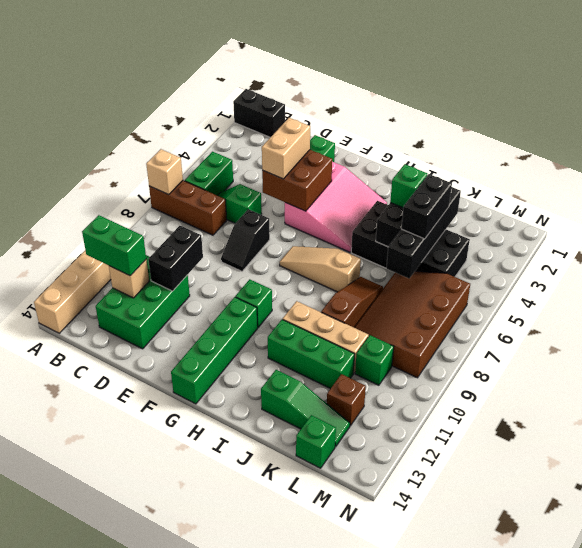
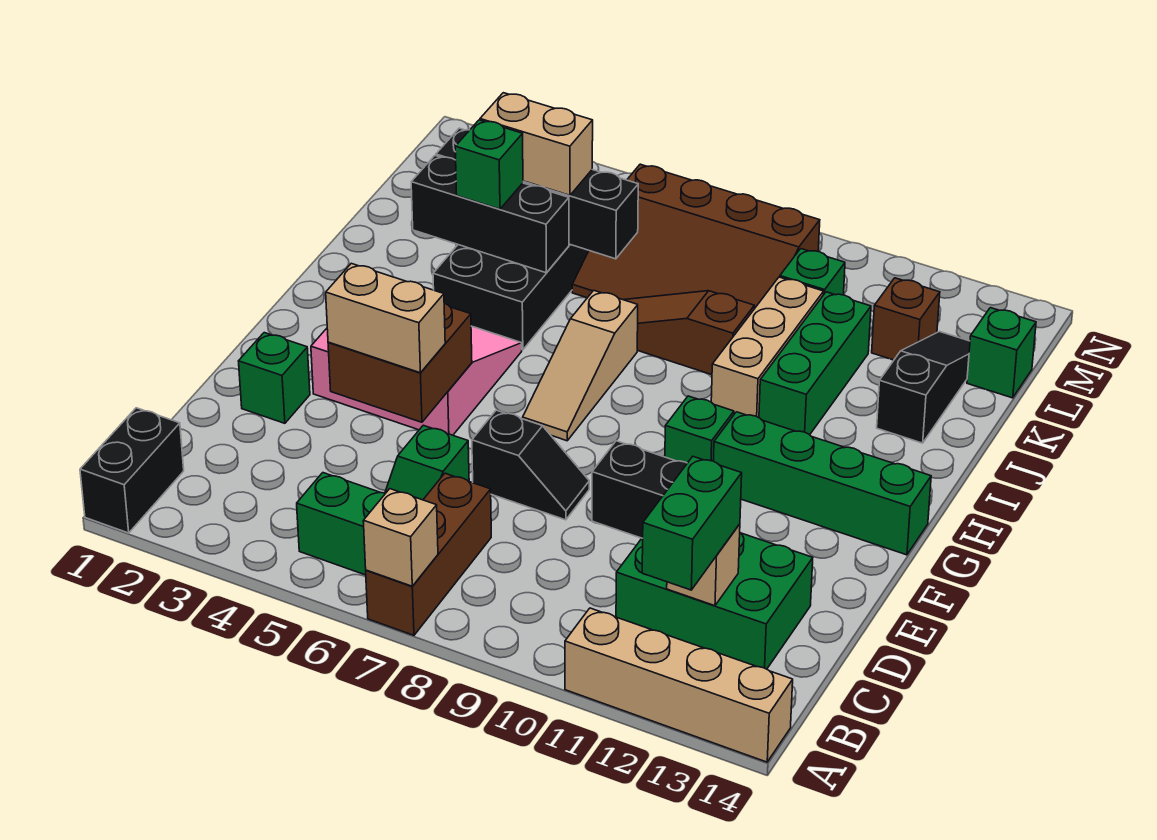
green 1x3 slope [261,370,350,447] -> black 1x3 slope [877,332,970,443]
black 1x2 brick [401,174,452,239] -> tan 1x2 brick [480,93,593,195]

